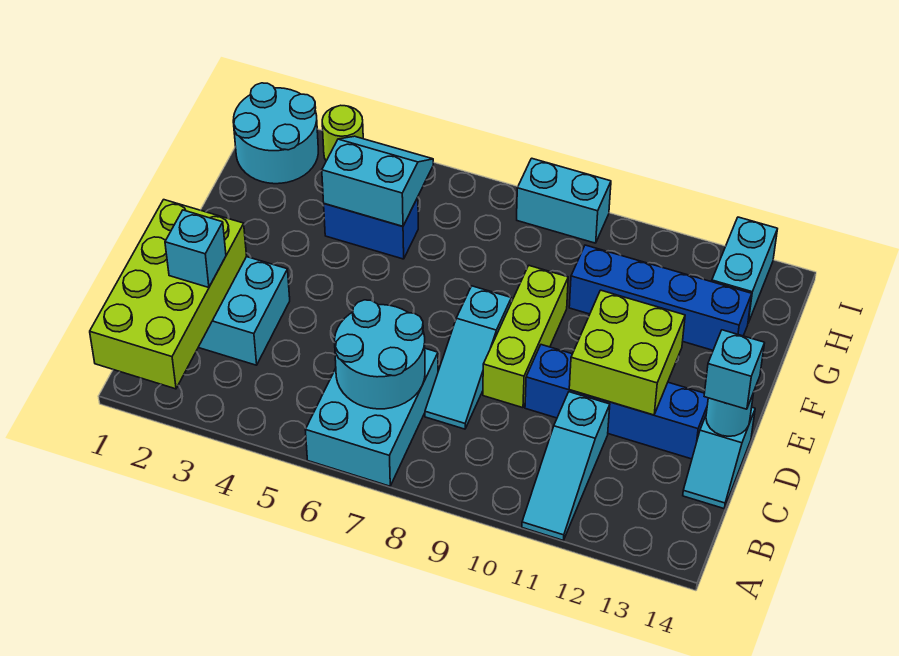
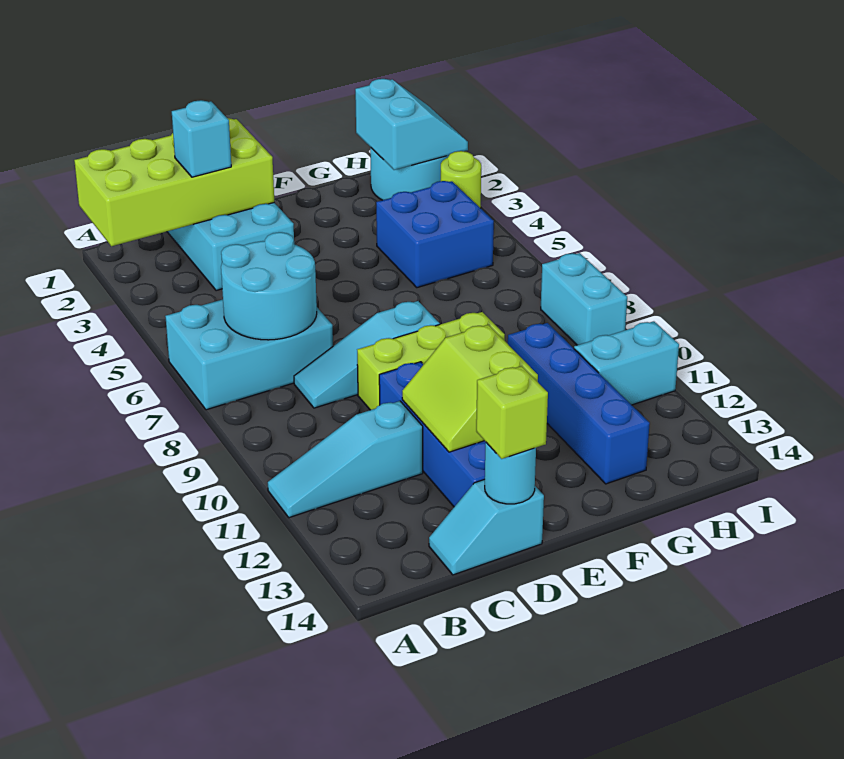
lime 2x2 brick [569,290,685,415] -> lime 2x2 slope [402,325,538,452]
cyan 1x1 brick [704,330,764,409] -> lime 1x1 brick [476,366,548,459]
blue 1x2 brick [324,197,418,259] -> blue 2x2 brick [376,181,494,288]
cyan 2x2 slope [322,136,433,226] -> cyan 2x2 slope moved to [355,79,468,170]
cyan 1x2 brick [712,217,777,323] -> cyan 1x2 brick moved to [574,321,679,405]

